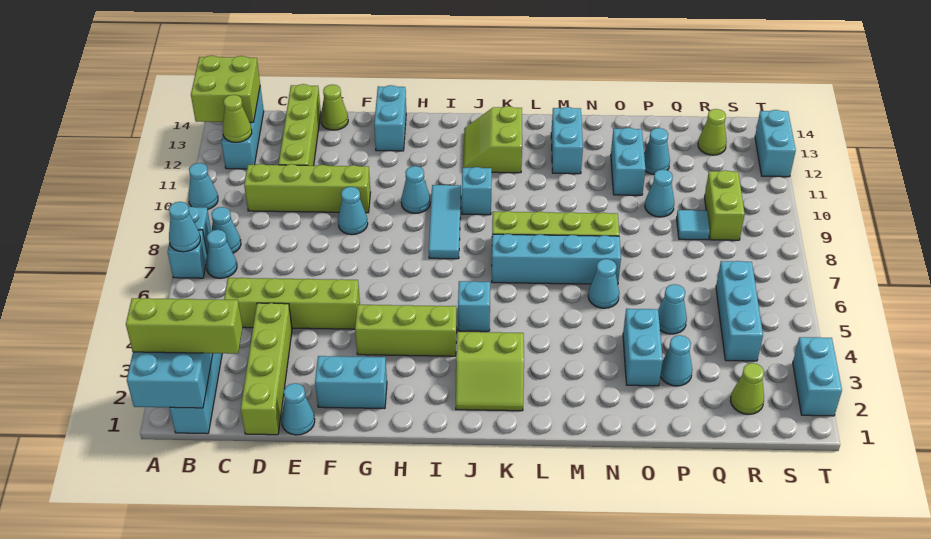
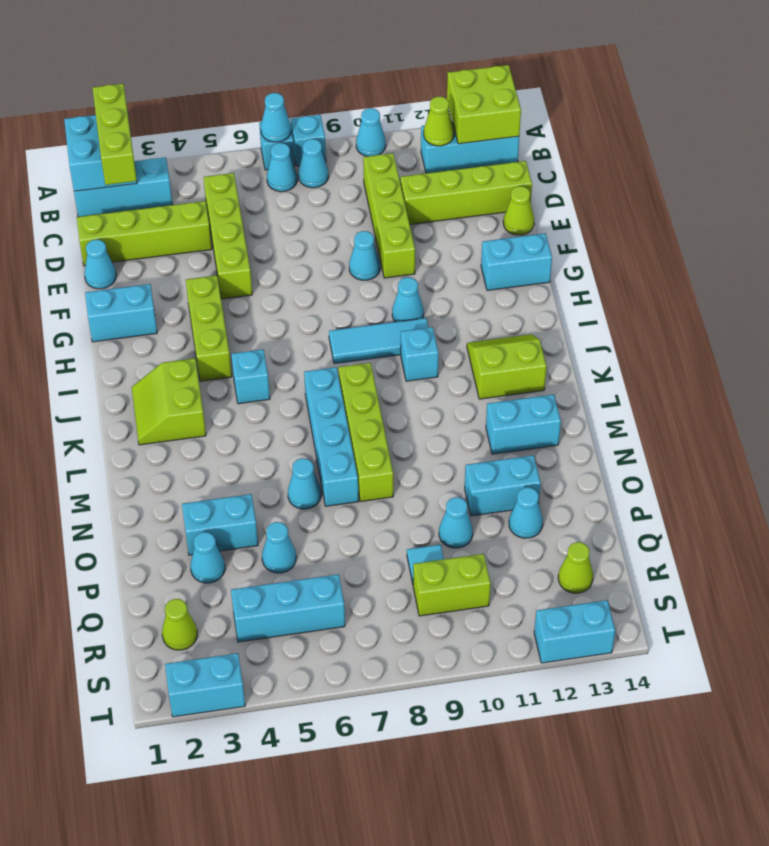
cyan 1x2 brick [315,356,387,409] -> cyan 1x2 brick turned to [85,284,157,342]

